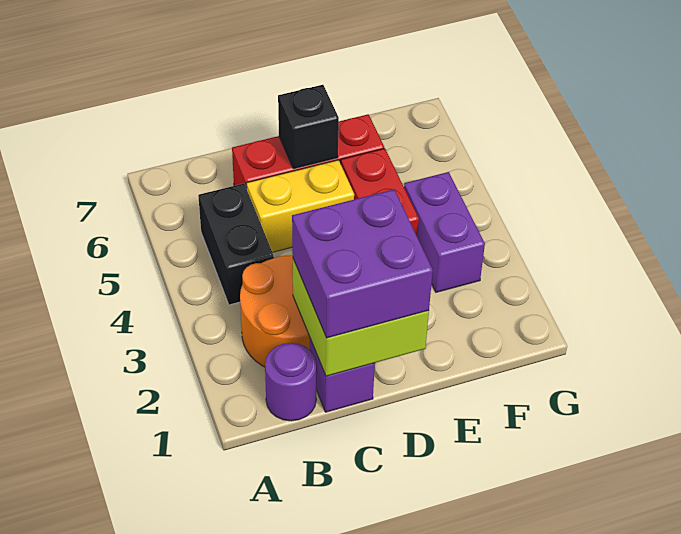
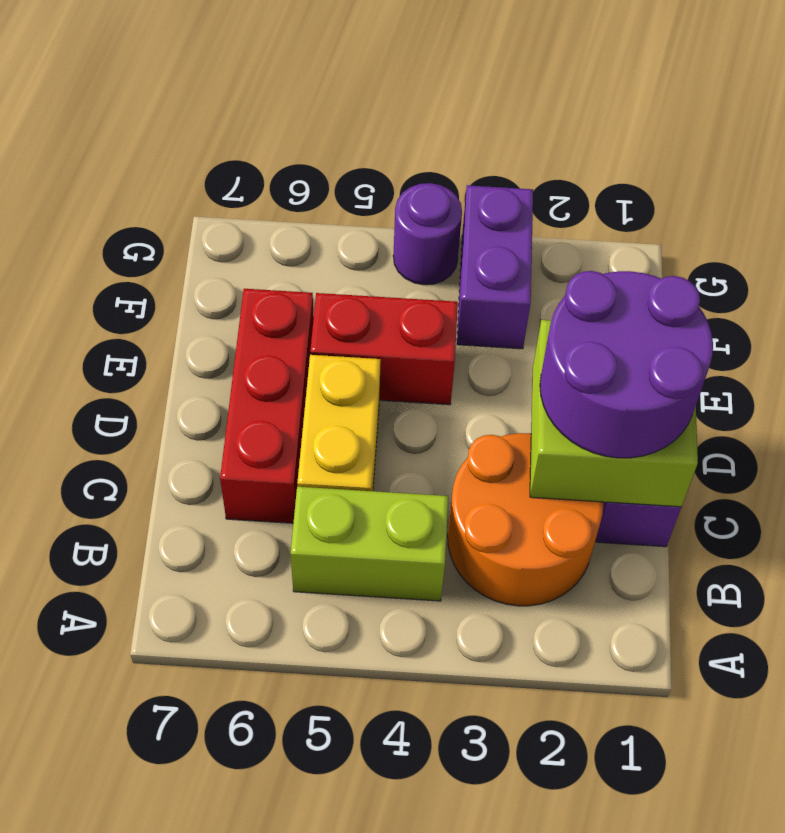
purple 1x1 round brick [265,343,317,421] -> purple 1x1 round brick moved to [393,183,462,285]
black 1x2 brick [198,183,274,305] -> lime 1x2 brick [291,487,448,601]
purple 2x2 brick [292,190,433,338] -> purple 2x2 round brick [540,271,713,458]
black 1x1 brick [278,85,339,169] -> none
purple 1x2 brick [404,172,485,292] -> purple 1x2 brick turned to [457,185,533,349]

